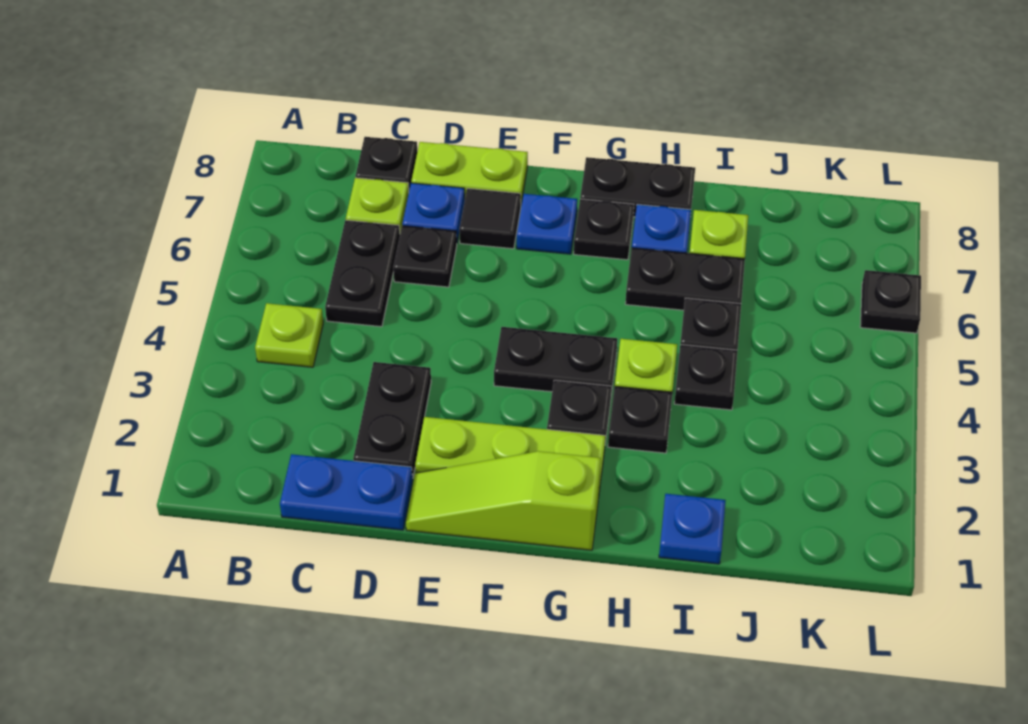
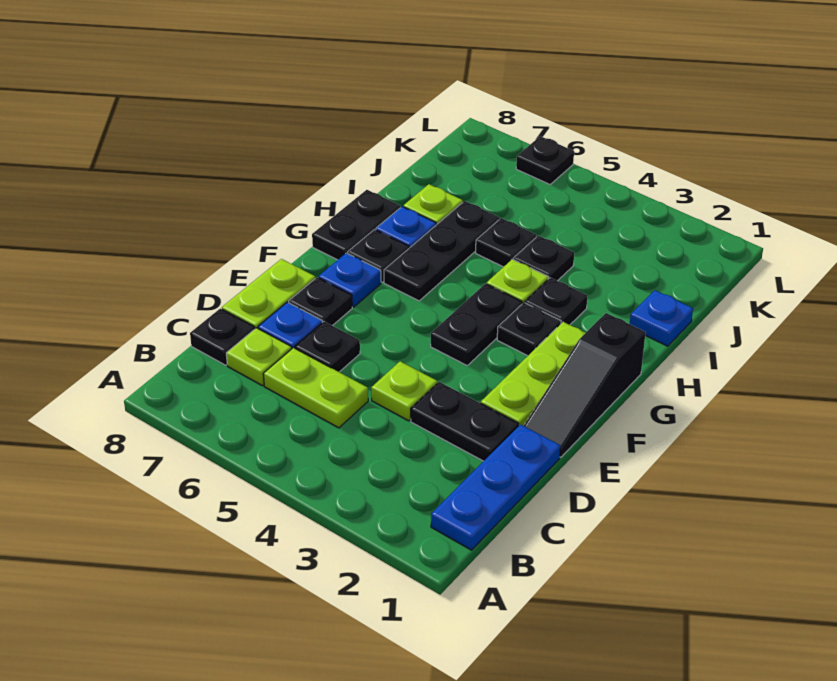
lime 1x1 plate [255,303,323,367] -> lime 1x1 plate moved to [371,361,437,421]
blue 1x2 plate [280,454,413,530] -> blue 1x3 plate [431,425,560,550]
black 1x2 plate [325,220,400,327] -> lime 1x2 plate [263,348,368,428]
lime 1x3 slope [406,451,601,550] -> black 1x3 slope [524,313,646,457]
black 1x1 tile [459,188,521,249] -> black 1x1 plate [289,277,352,326]
black 1x2 plate [625,248,745,310] -> black 1x3 plate [384,201,499,301]

